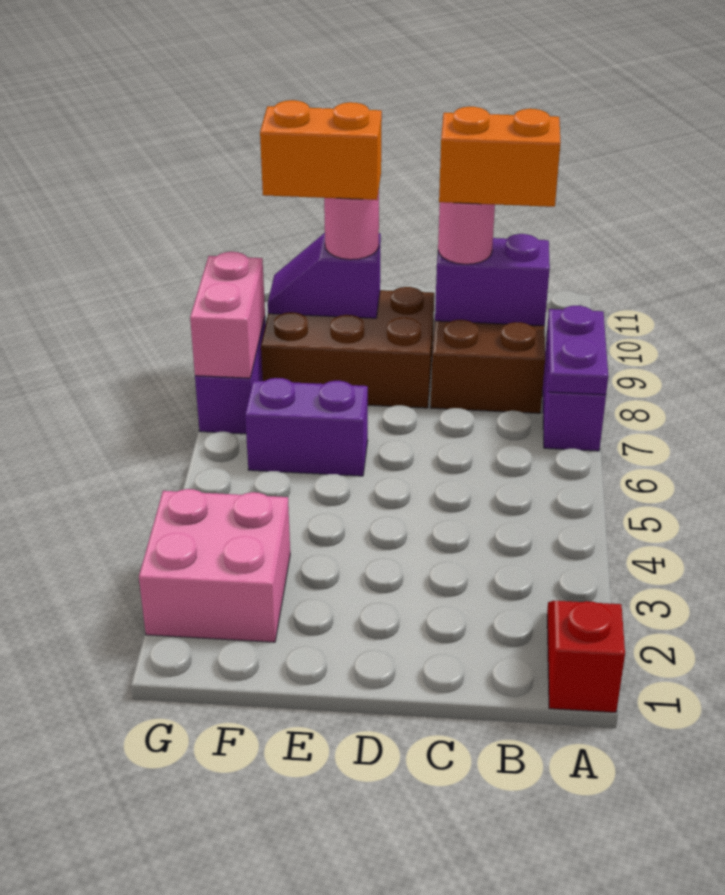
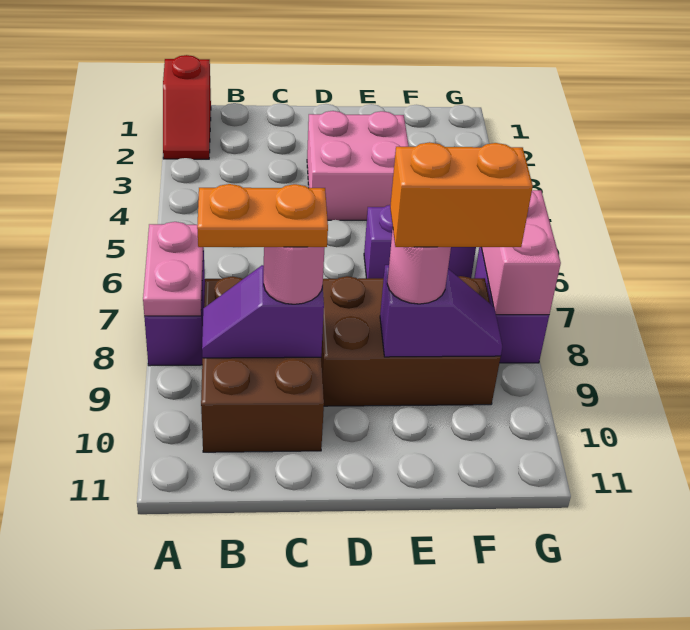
purple 1x2 plate [547,305,608,395] -> pink 1x2 plate [143,222,203,316]
purple 1x2 brick [435,234,550,326] -> purple 1x2 slope [202,265,324,358]
orange 1x2 brick [439,107,561,207] -> orange 1x2 plate [197,184,328,247]
pink 2x2 brick [139,489,290,642] -> pink 2x2 brick moved to [307,111,409,220]

